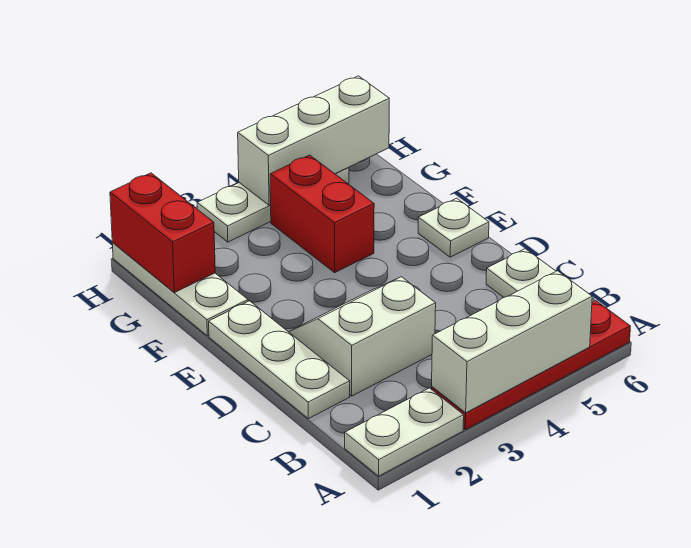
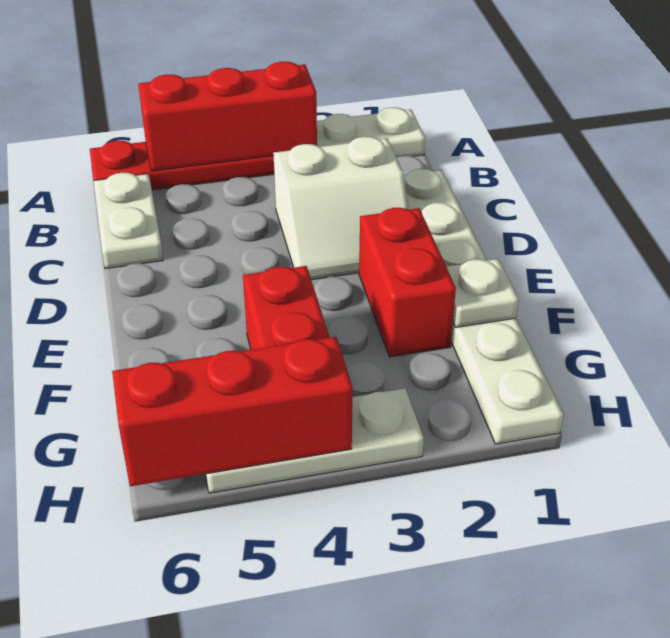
white 1x3 brick [432,271,592,413] -> red 1x3 brick [138,62,317,171]
white 1x1 plate [418,198,489,257] -> white 1x1 plate moved to [446,259,519,327]
red 1x2 brick [110,173,215,293] -> red 1x2 brick moved to [359,208,456,357]
white 1x3 brick [238,76,389,205] -> red 1x3 brick [112,337,353,486]

